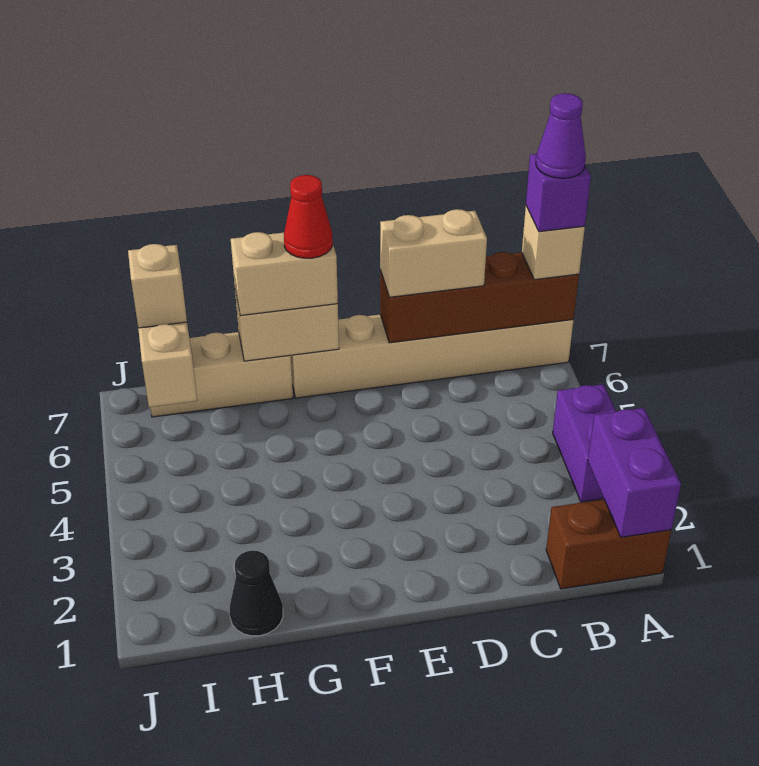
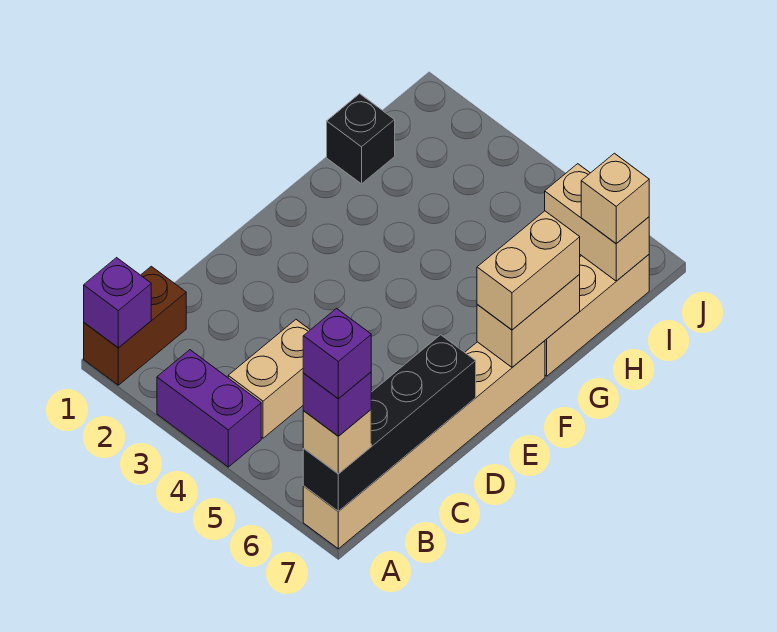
purple 1x2 brick [588,408,681,537] -> purple 1x1 brick [84,258,151,348]
brown 1x4 brick [380,252,579,343] -> black 1x4 brick [303,335,476,511]
purple 1x1 cone [536,93,586,178] -> purple 1x1 brick [303,309,371,399]
tan 1x2 brick [380,209,487,297] -> tan 1x2 brick moved to [228,320,310,438]
red 1x1 cone [284,175,333,258] -> none
black 1x1 cone [230,551,283,636] -> black 1x1 brick [327,94,395,184]

